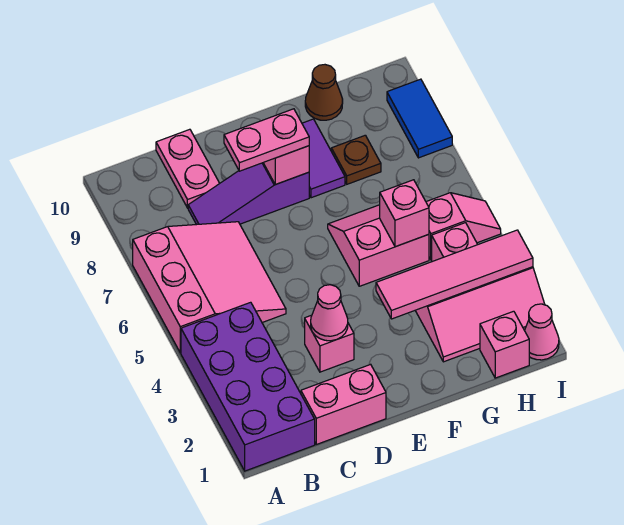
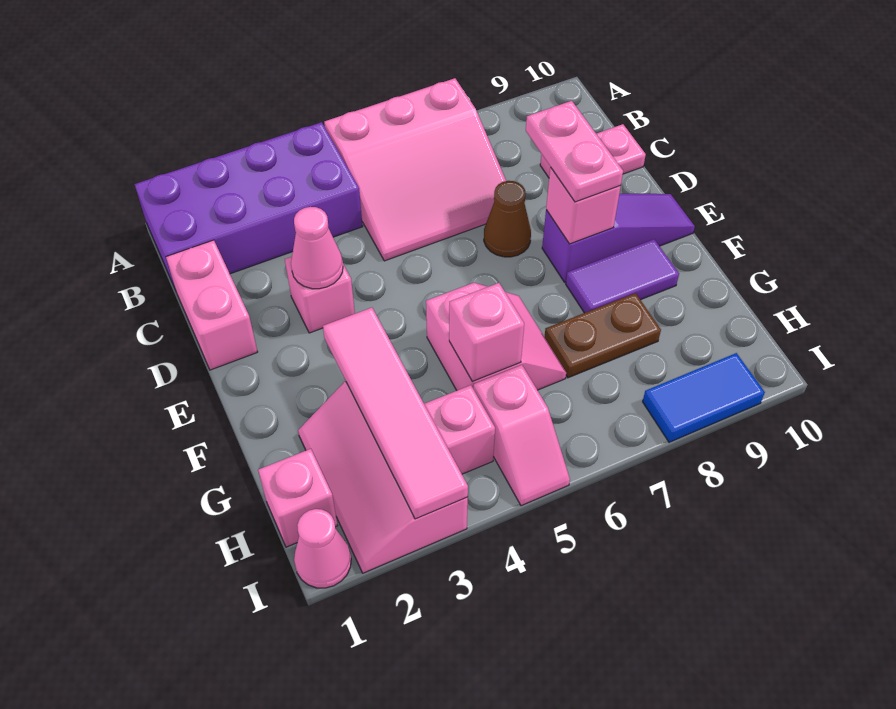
purple 1x3 slope [188,163,309,225] -> purple 1x3 slope turned to [542,194,695,282]
brown 1x1 plate [331,135,381,184] -> brown 1x2 plate [545,293,661,378]
brown 1x1 cone [305,65,343,120] -> brown 1x1 cone moved to [484,181,531,257]

